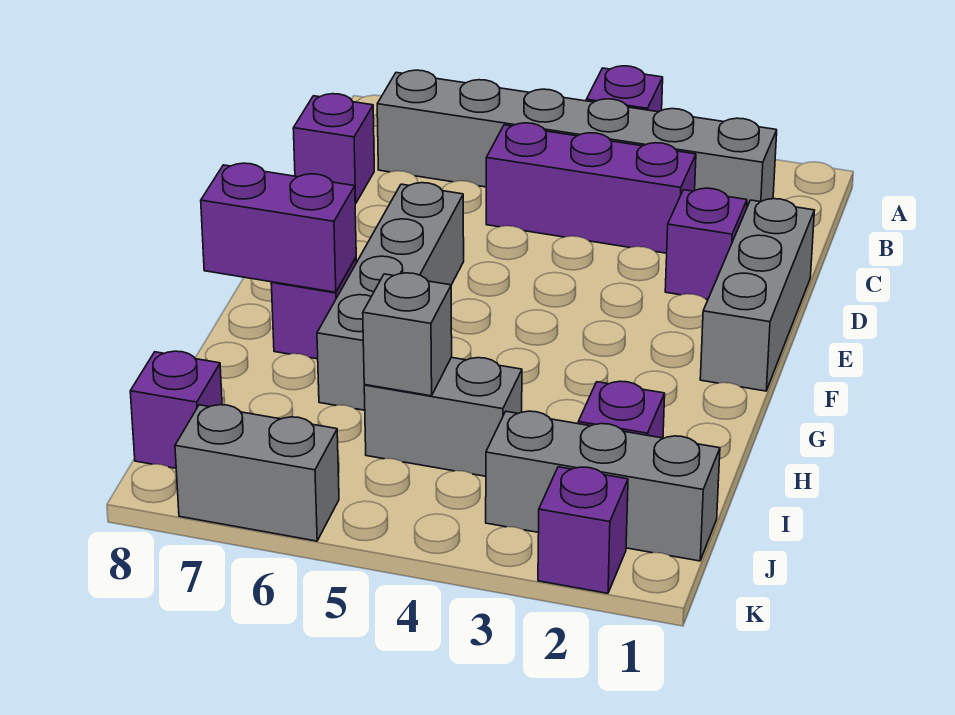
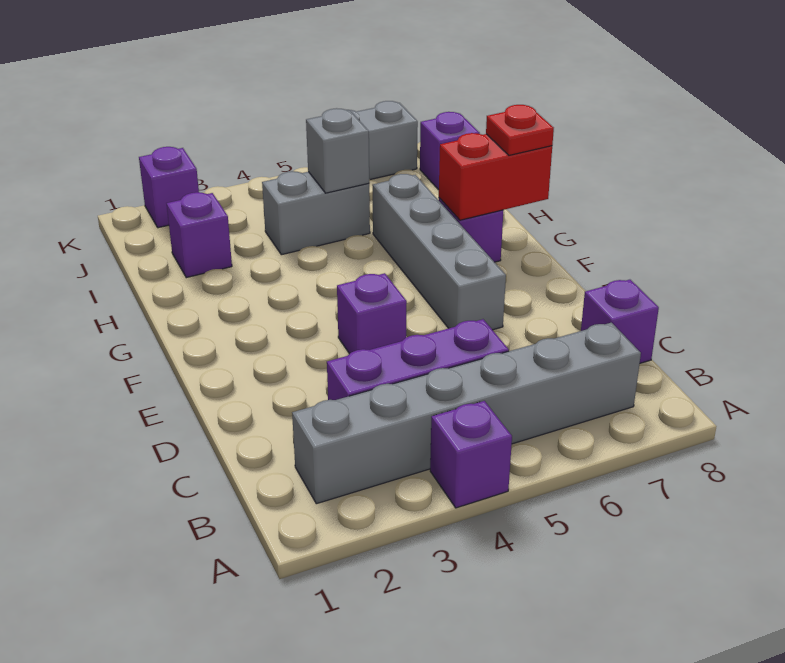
grey 1x3 brick [700,199,814,391] -> none
purple 1x1 brick [665,188,747,299] -> purple 1x1 brick moved to [337,273,407,354]
purple 1x2 brick [201,163,356,292] -> red 1x2 brick [439,133,552,220]
none -> red 1x1 plate [486,105,554,155]
grey 1x3 brick [486,411,720,561] -> none

